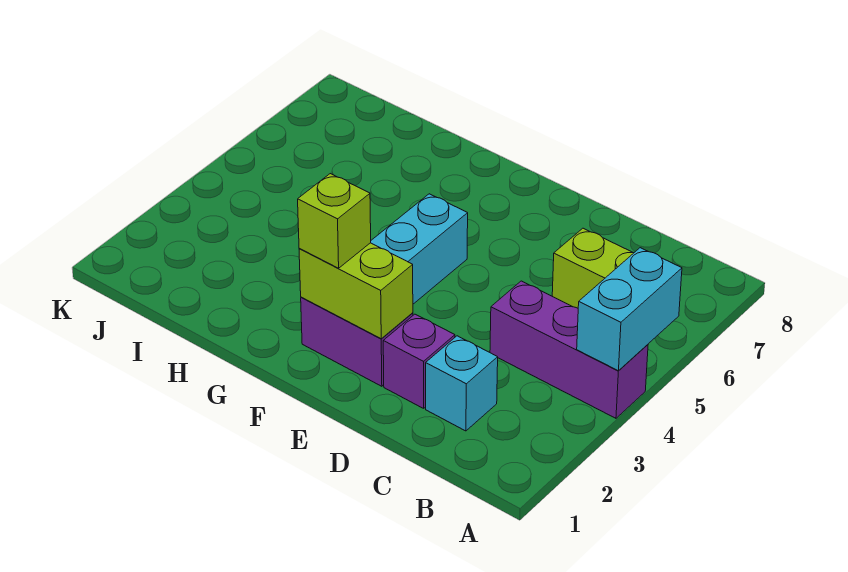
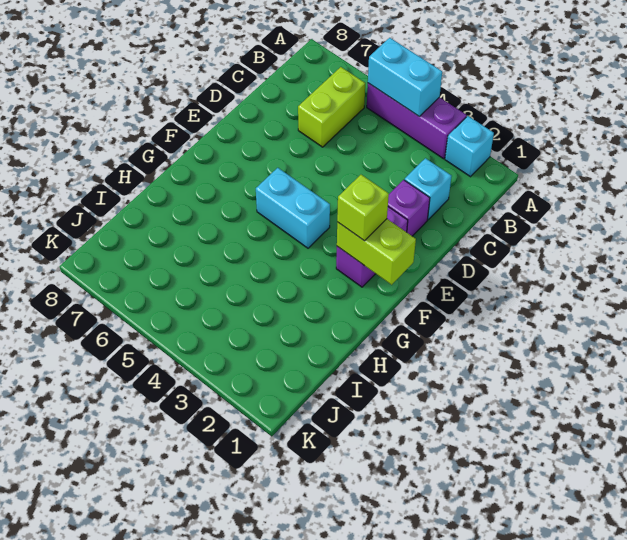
none -> cyan 1x1 brick [445,116,494,177]
purple 1x3 brick [490,281,648,418] -> purple 1x3 brick turned to [367,83,466,159]
lime 1x2 brick [299,243,413,339] -> lime 1x2 brick turned to [337,219,416,285]

